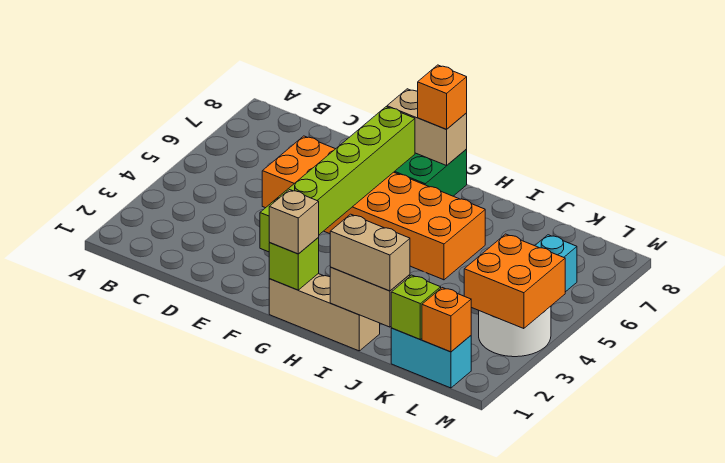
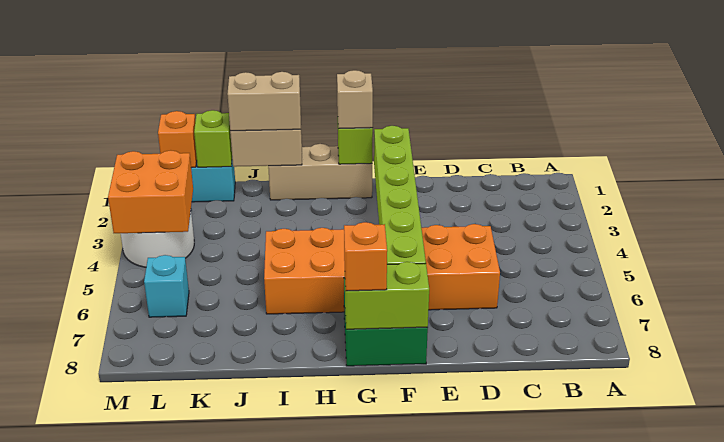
tan 1x2 brick [387,89,467,166] -> lime 1x2 brick [345,262,429,329]

